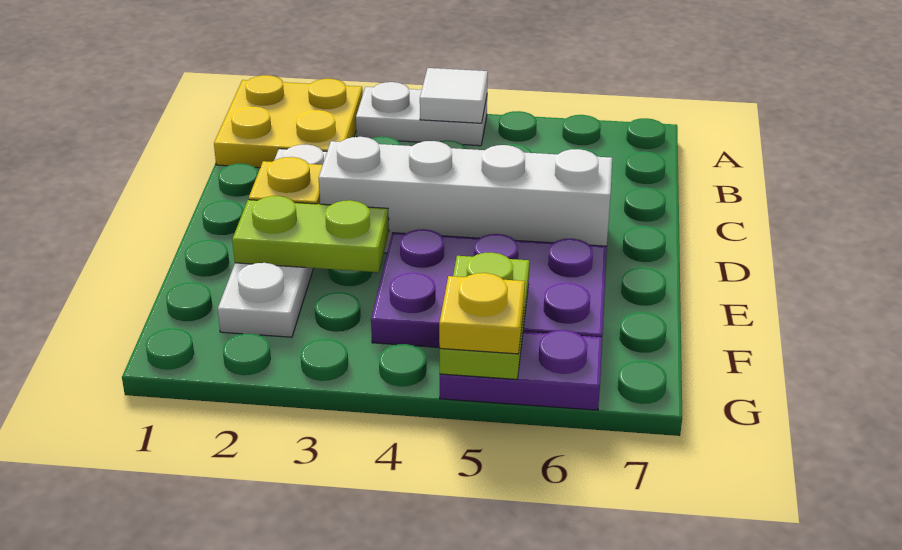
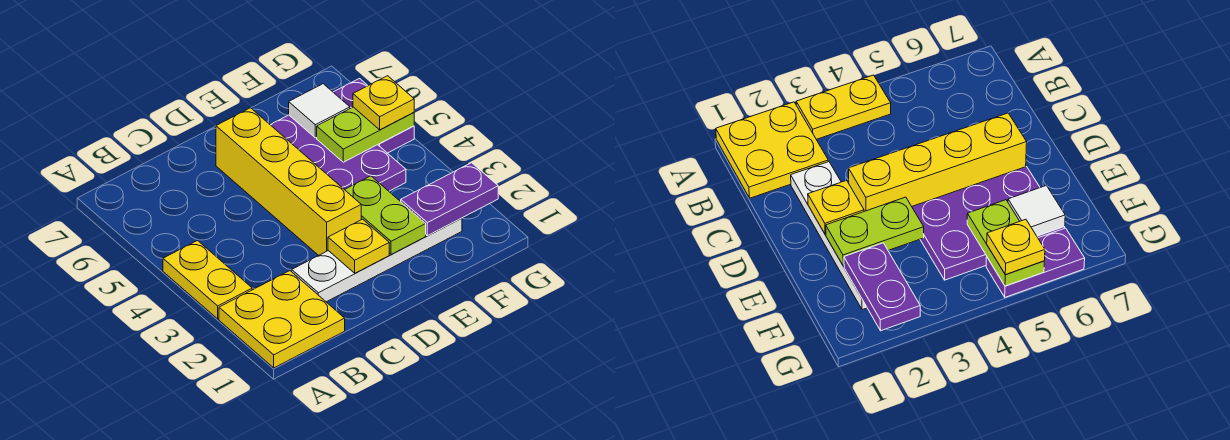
white 1x2 plate [356,82,487,146] -> yellow 1x2 plate [163,241,252,319]
white 1x1 tile [420,68,488,123] -> white 1x1 tile moved to [289,84,350,138]
white 1x4 brick [319,137,612,253] -> yellow 1x4 brick [216,108,361,255]
none -> purple 1x2 plate [401,163,498,236]

